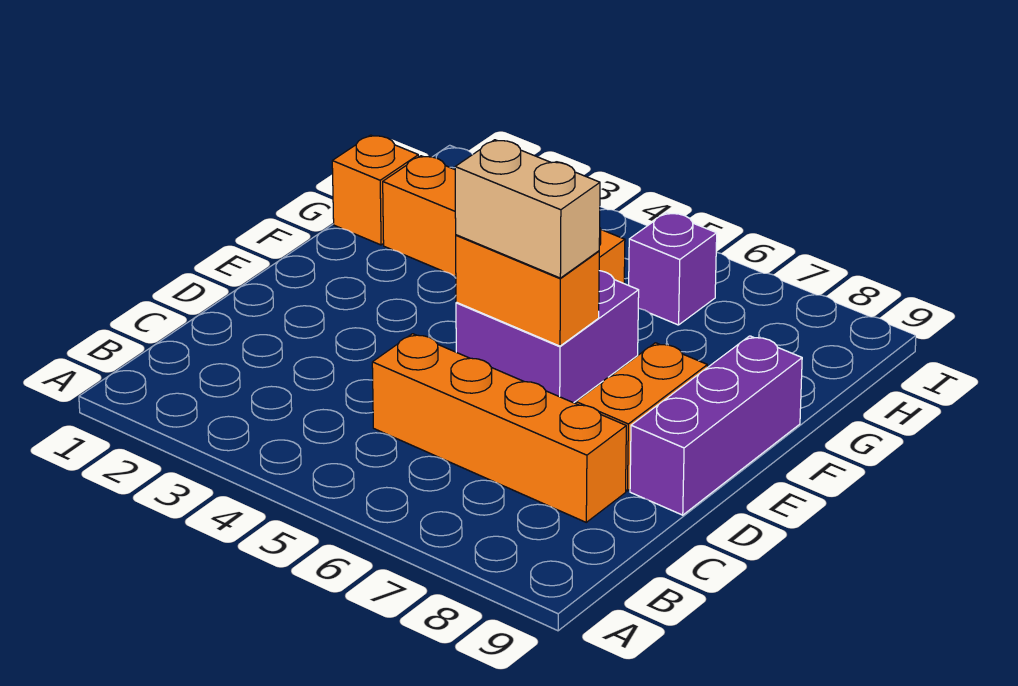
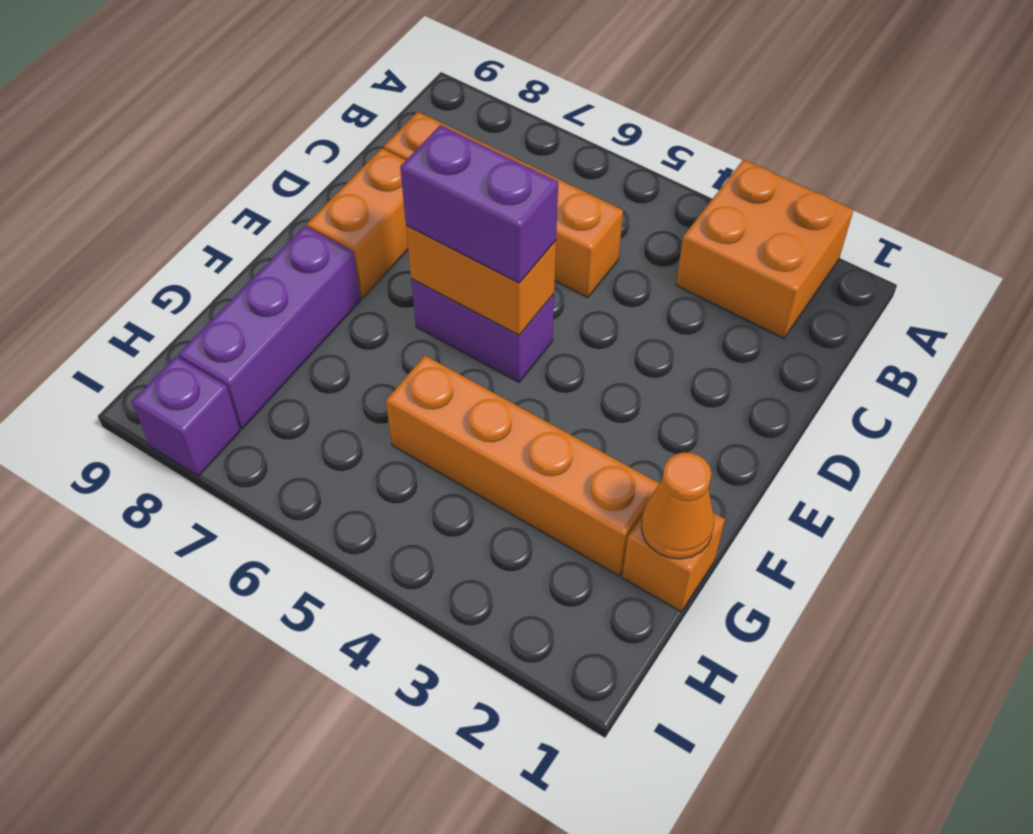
none -> orange 2x2 brick [676,160,853,338]
purple 1x3 brick [630,336,802,515] -> purple 1x3 brick moved to [179,226,361,429]
purple 2x2 brick [456,271,639,403] -> purple 1x2 brick [411,279,554,382]
tan 1x2 brick [455,140,600,278] -> purple 1x2 brick [400,125,558,283]
none -> orange 1x1 cone [641,452,714,559]
purple 1x1 brick [629,212,717,325] -> purple 1x1 brick moved to [132,356,240,476]

